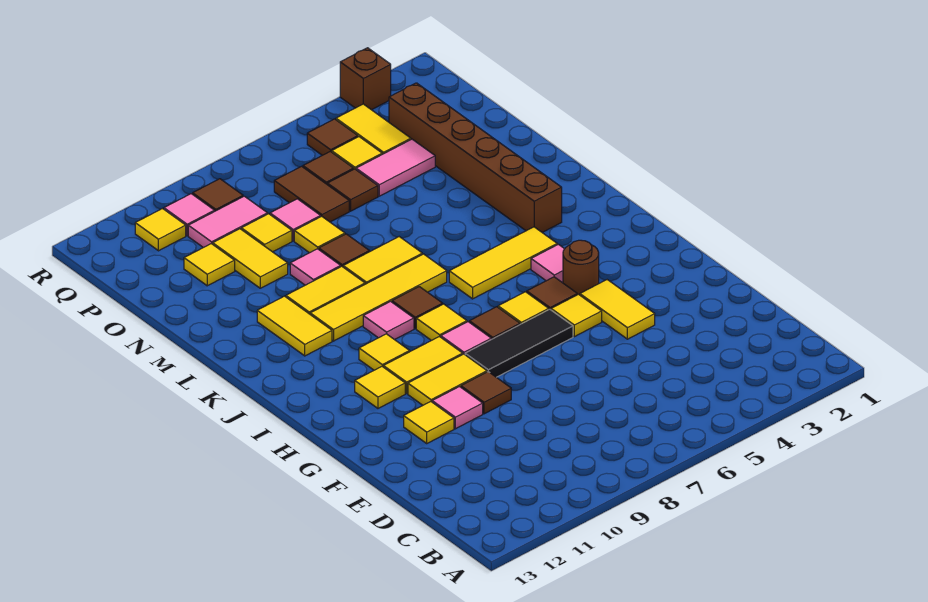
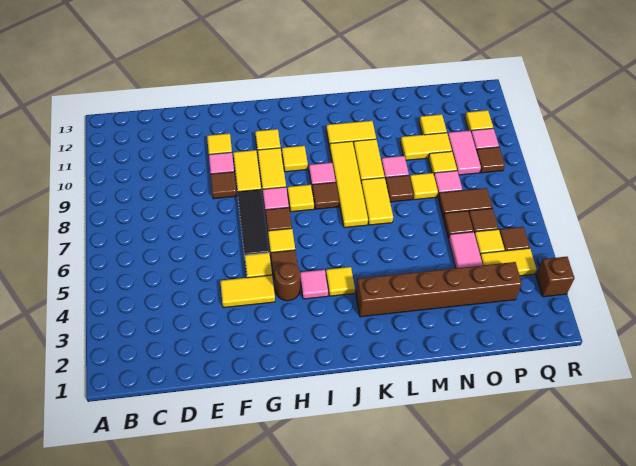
yellow 1x3 tile [449,227,557,299] -> yellow 1x1 tile [326,267,355,296]

